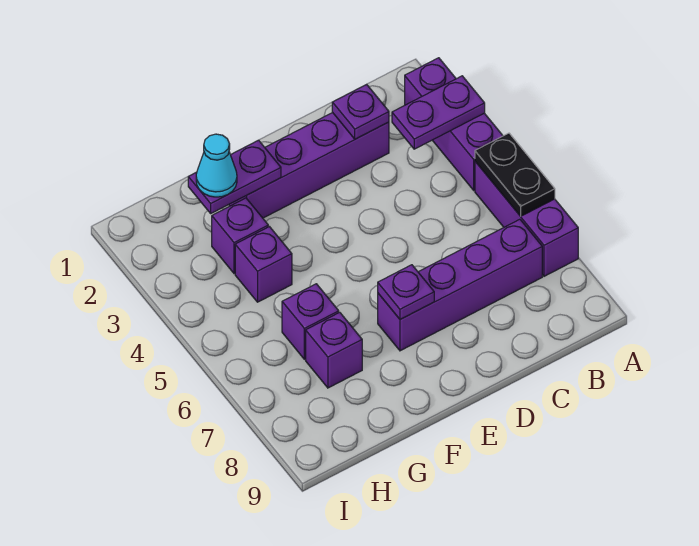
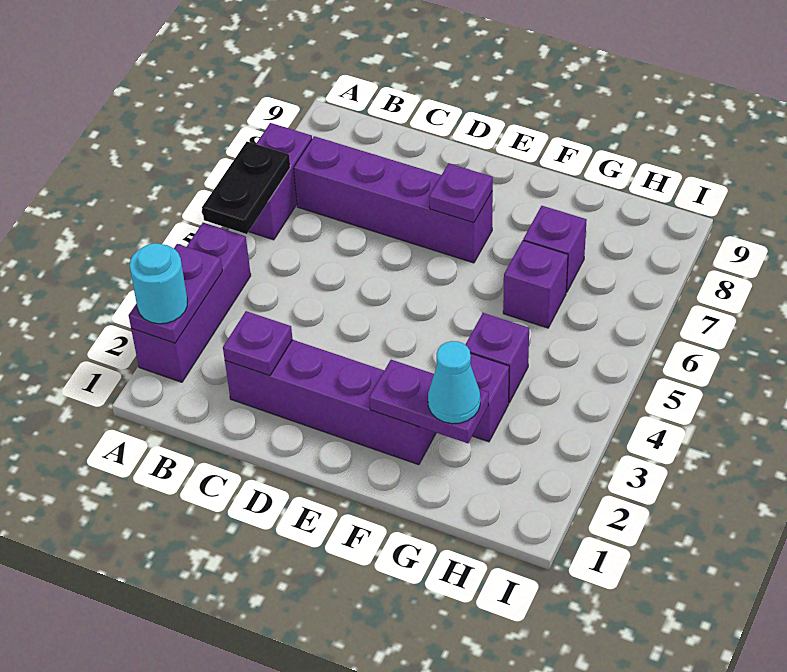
none -> cyan 1x1 round brick [130,243,187,324]
purple 1x2 plate [392,76,485,149] -> purple 1x2 plate turned to [129,244,222,343]
purple 1x3 brick [475,162,578,276] -> purple 1x2 brick [249,123,312,240]

